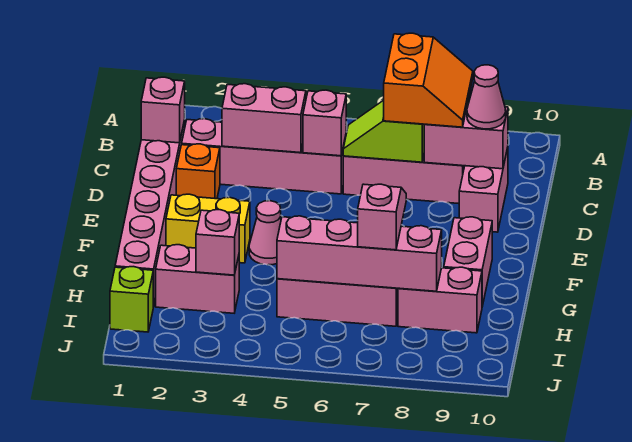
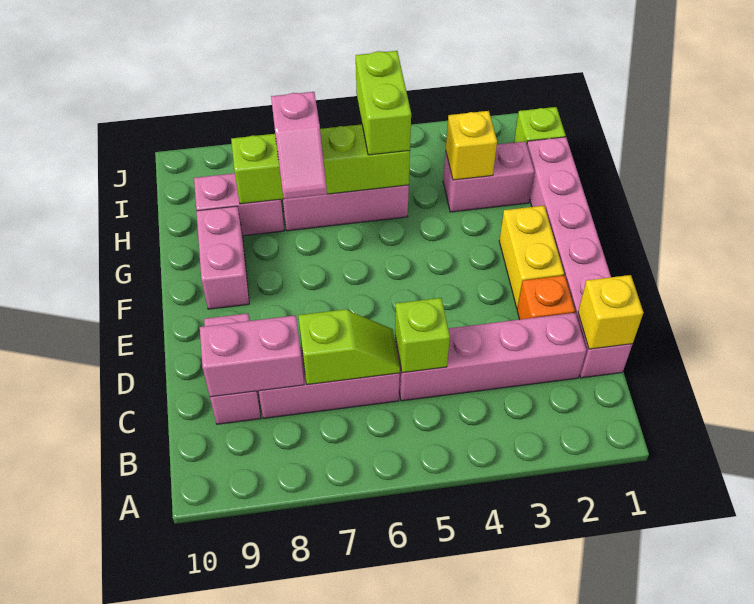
orange 2x2 slope [384,33,473,127] -> none
pink 1x1 brick [141,77,185,143] -> yellow 1x1 brick [578,275,643,349]
pink 1x2 brick [222,84,306,153] -> none
pink 1x1 brick [303,90,346,156] -> lime 1x1 brick [395,298,450,373]
pink 1x1 cone [467,65,506,129] -> none
yellow 1x2 brick [166,194,250,263] -> yellow 1x2 brick turned to [499,206,564,308]
pink 1x1 cone [249,201,281,265] -> none
pink 1x1 brick [196,210,239,275] -> yellow 1x1 brick [446,111,497,180]
pink 1x4 brick [277,216,442,291] -> lime 1x4 brick [231,124,410,204]
none -> lime 1x2 brick [356,51,411,155]

